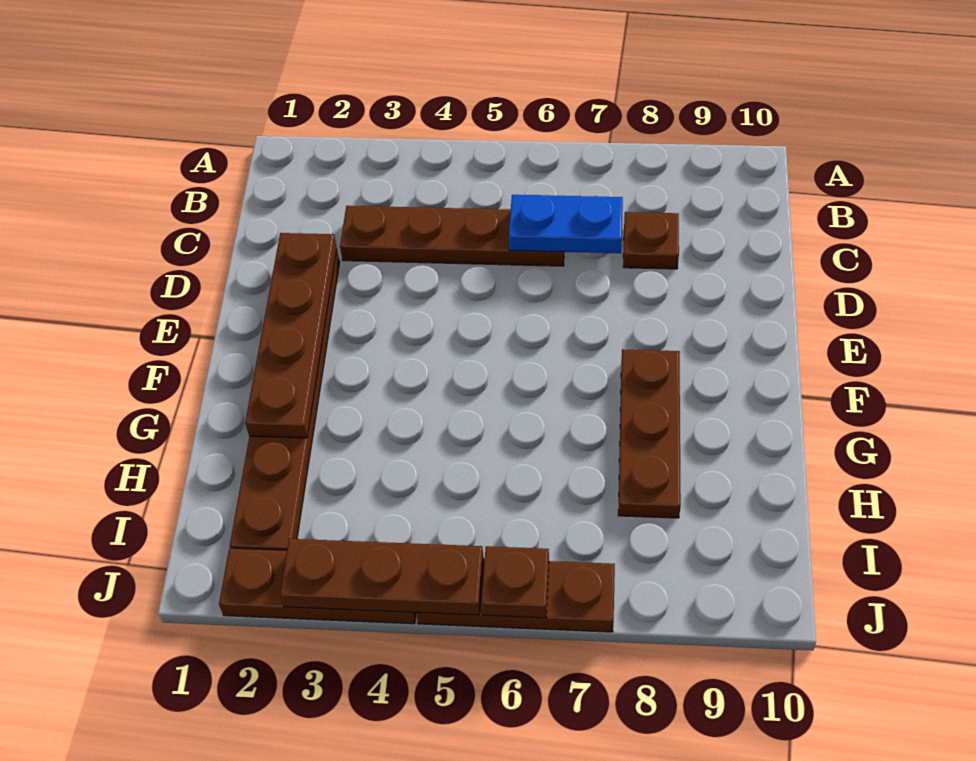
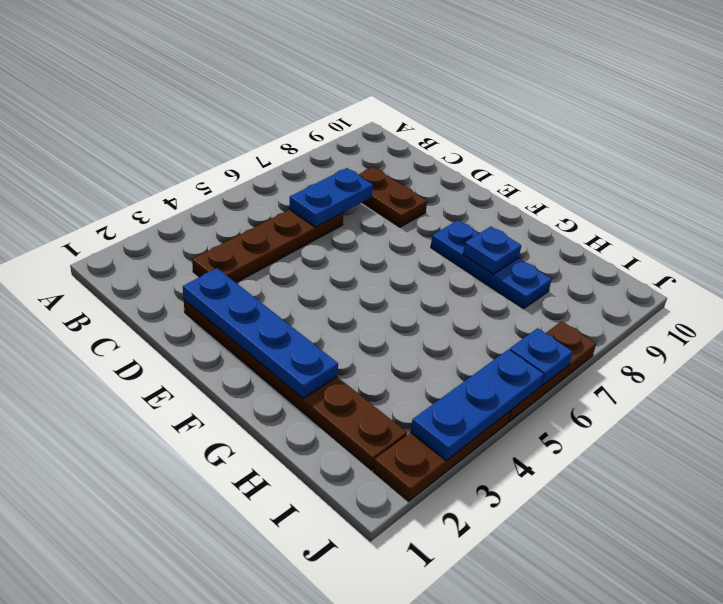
brown 1x1 plate [623,212,679,269] -> brown 1x2 plate [358,167,427,227]
brown 1x4 plate [245,233,337,438] -> blue 1x4 plate [183,268,338,399]
brown 1x3 plate [618,349,681,518] -> blue 1x3 plate [431,220,552,309]
none -> blue 1x1 plate [463,227,521,274]
brown 1x3 plate [280,539,484,615] -> blue 1x3 plate [411,349,544,461]
brown 1x1 plate [481,546,549,618] -> blue 1x1 plate [510,328,573,386]

